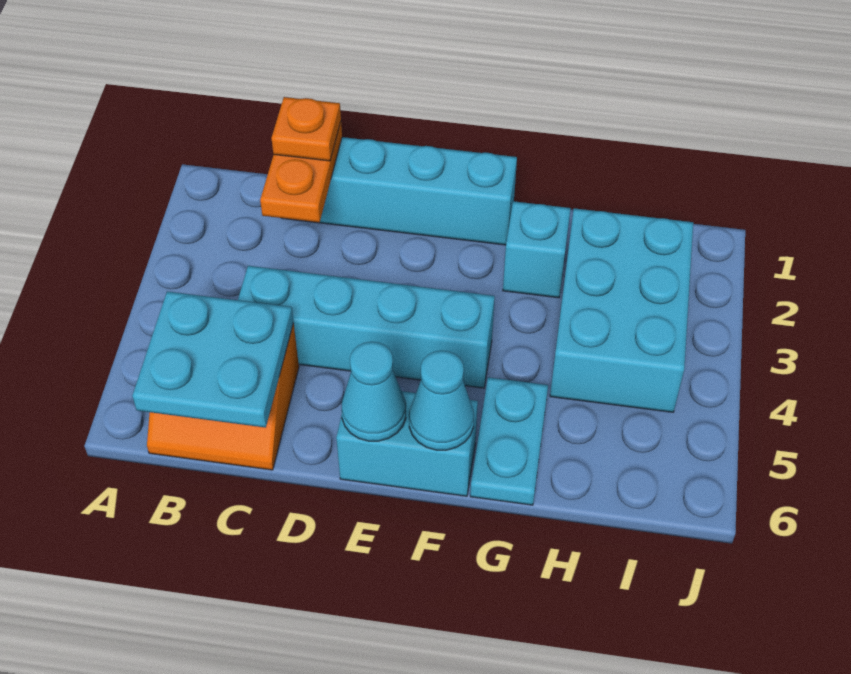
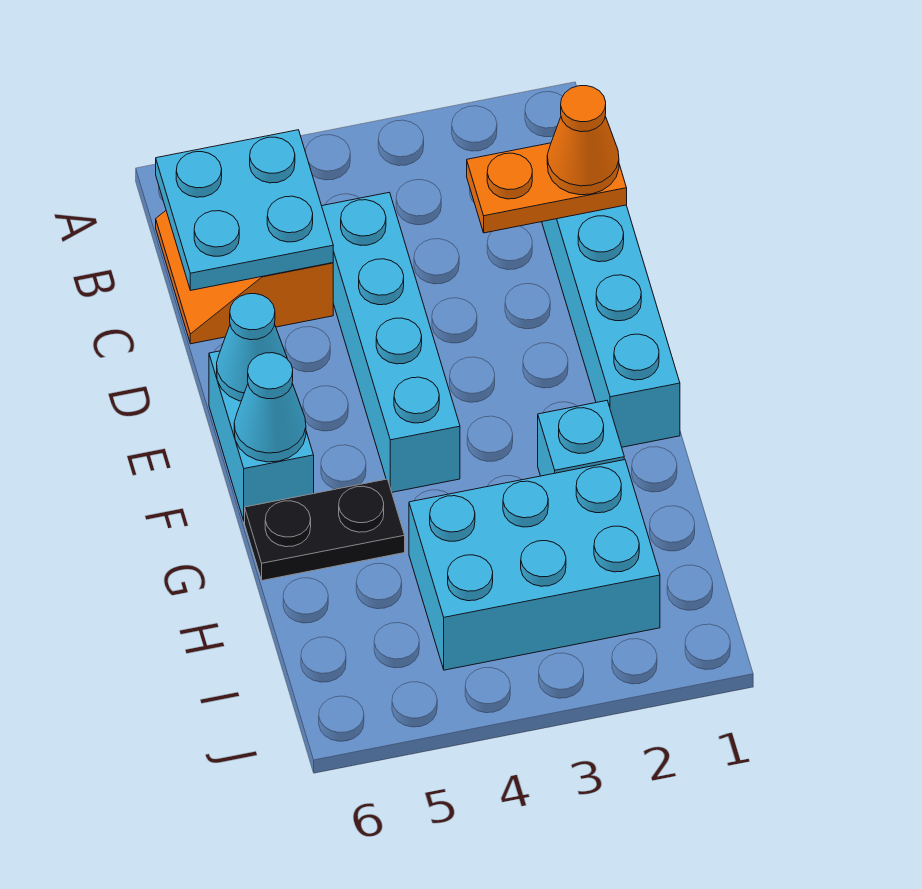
orange 1x1 plate [271,97,341,161] -> orange 1x1 cone [547,86,619,195]
cyan 1x2 plate [470,377,548,505] -> black 1x2 plate [245,479,405,581]

